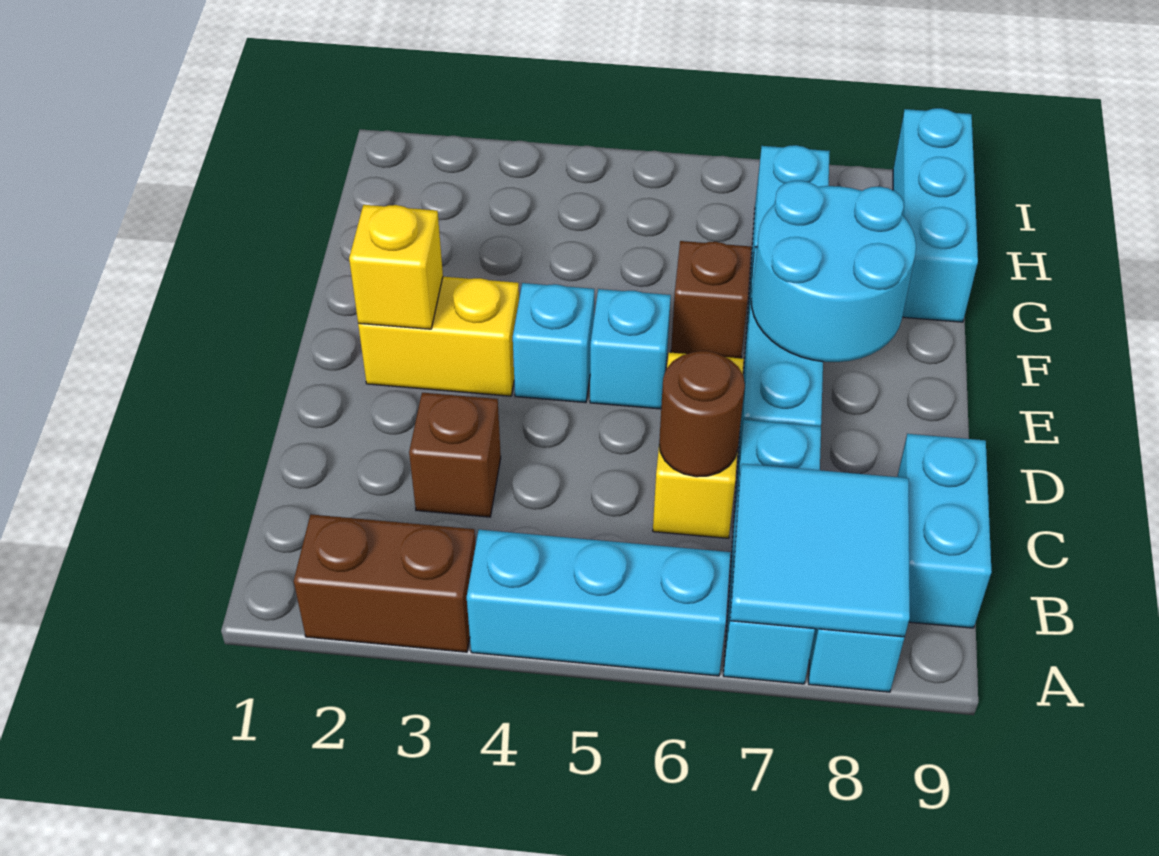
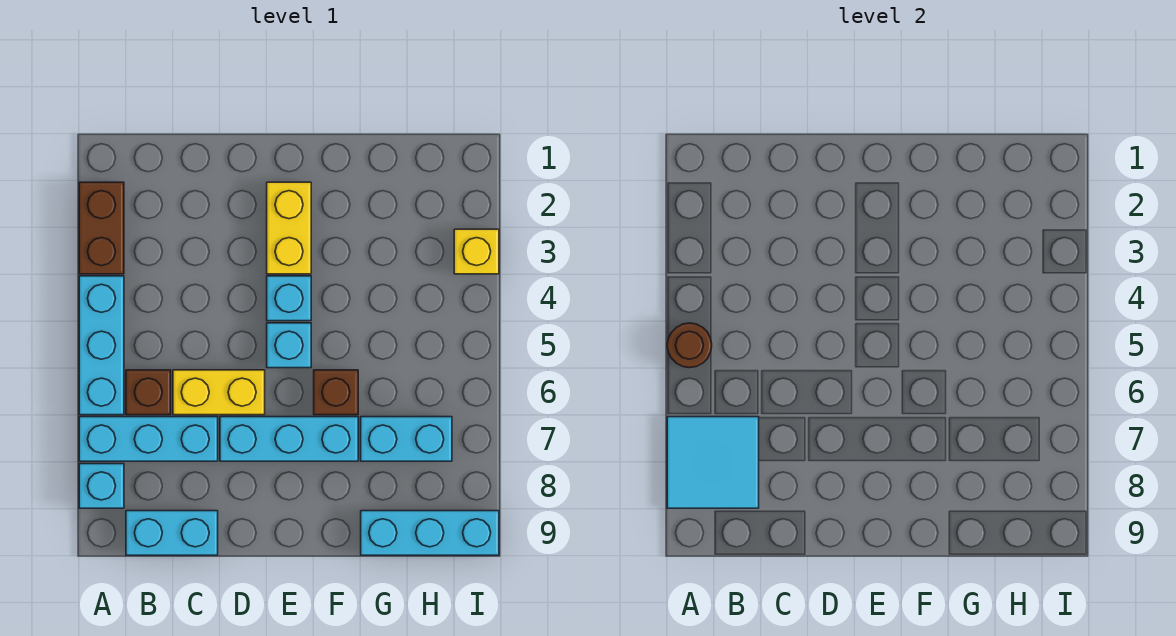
brown 1x1 brick [409,393,501,517] -> brown 1x1 brick moved to [126,370,171,415]
brown 1x1 round brick [659,351,745,477] -> brown 1x1 round brick moved to [667,323,712,368]
yellow 1x1 brick [349,205,443,329] -> yellow 1x1 brick moved to [454,229,499,274]
cyan 2x2 round brick [751,181,916,362] -> none

